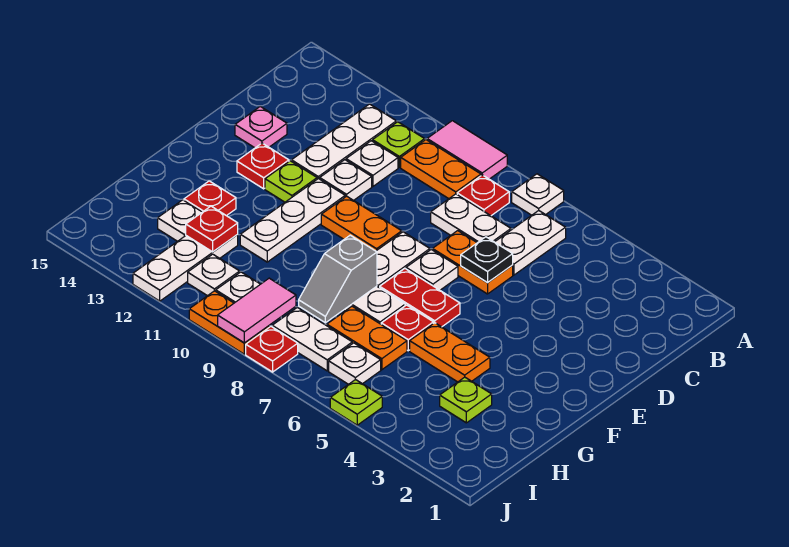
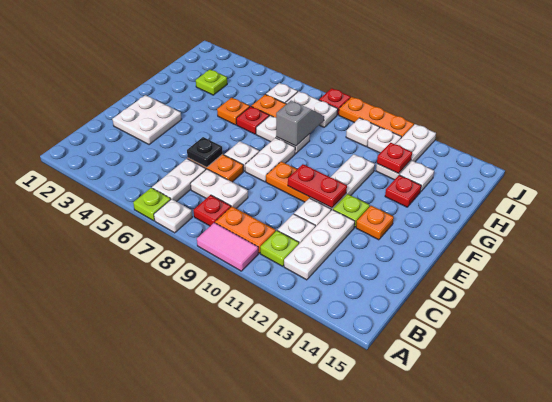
none -> white 2x2 plate [112,95,182,145]
pink 1x1 plate [235,107,287,148] -> none
red 1x1 plate [237,143,289,189] -> orange 1x1 plate [356,206,394,240]
red 1x2 plate [380,269,460,327] -> red 1x2 plate moved to [288,164,347,208]
orange 1x2 plate [410,323,490,382] -> orange 1x1 plate [217,98,250,125]
pink 1x2 tile [218,278,296,343] -> none
lime 1x1 plate [330,379,382,425] -> lime 1x1 plate moved to [133,188,171,221]
orange 1x2 plate [189,291,270,354] -> orange 1x3 plate [339,97,414,138]

